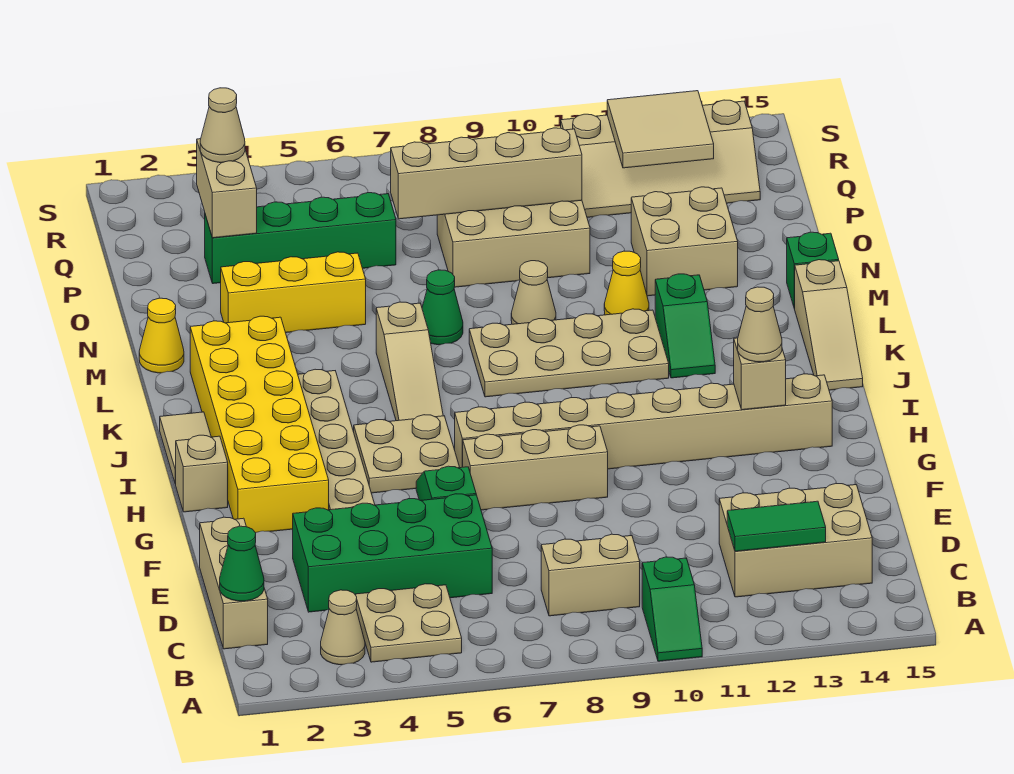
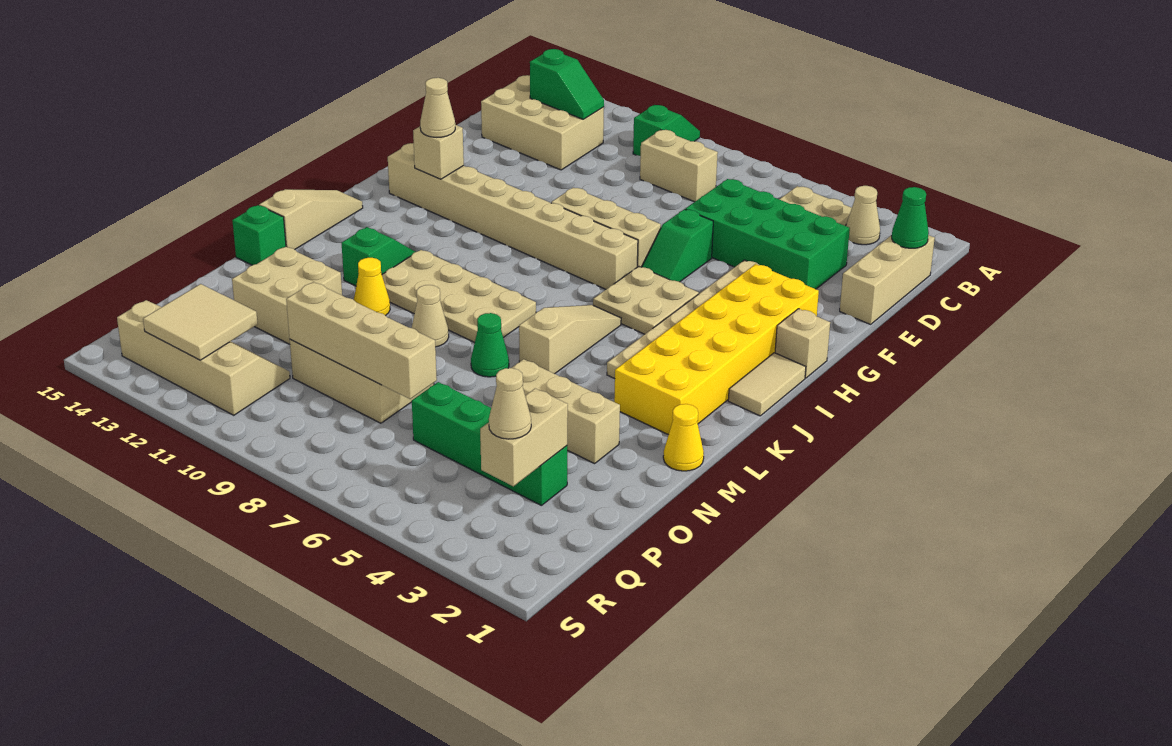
green 1x2 tile [727,501,826,551] -> green 1x2 slope [530,49,604,119]
yellow 1x3 brick [221,252,366,333] -> tan 1x3 brick [512,359,620,464]

